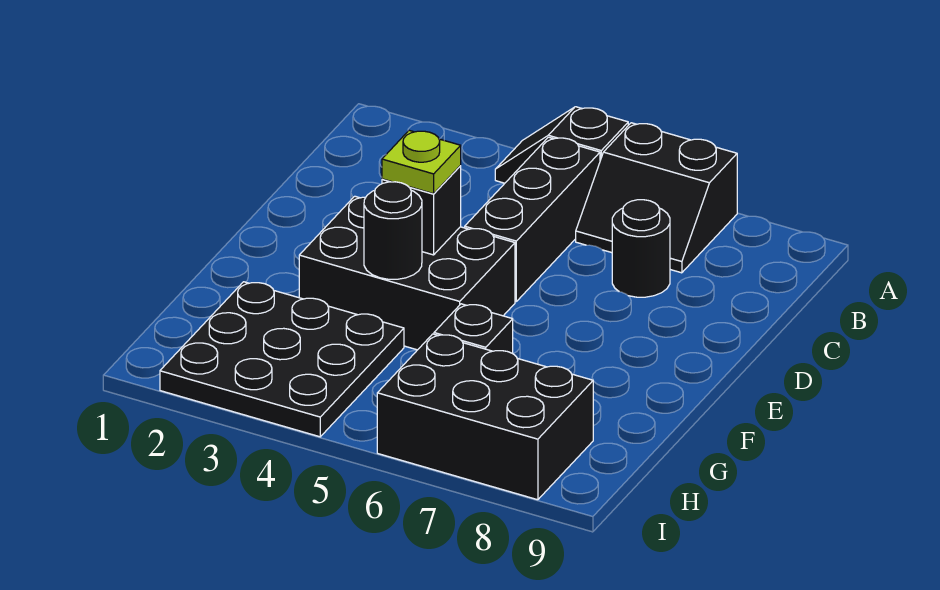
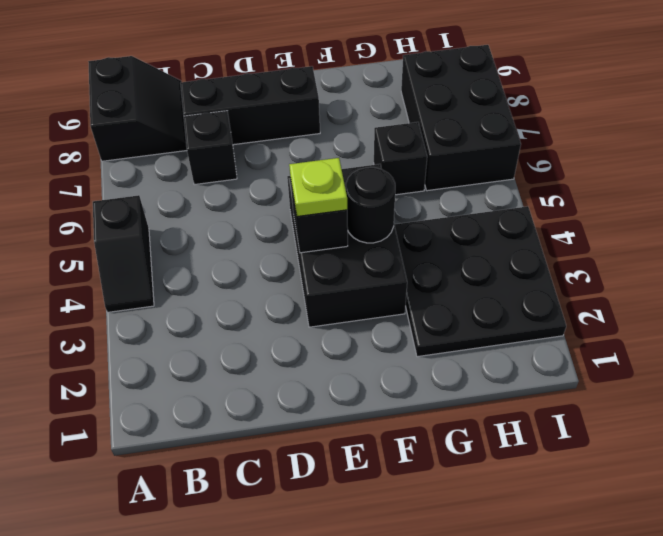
black 2x2 slope [576,123,737,273] -> black 2x2 slope moved to [88,56,187,161]
black 1x3 brick [465,137,600,302] -> black 1x3 brick moved to [180,66,320,145]
black 1x1 round brick [612,200,670,297] -> black 1x1 brick [184,111,237,185]

